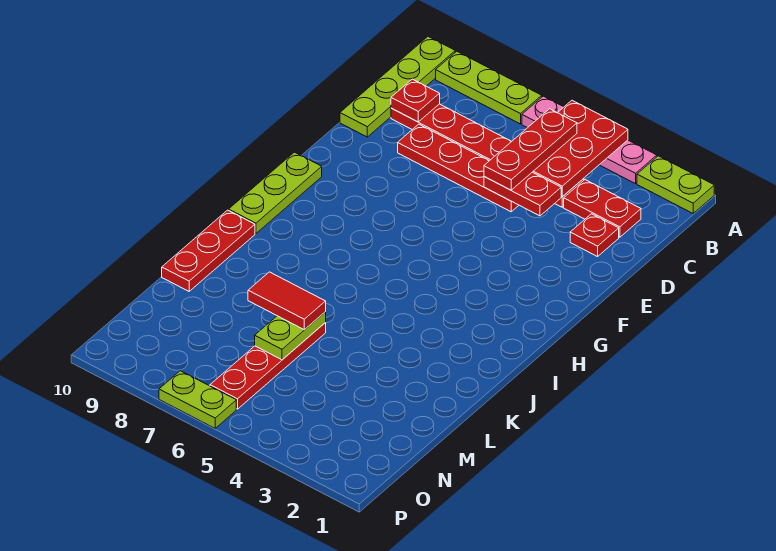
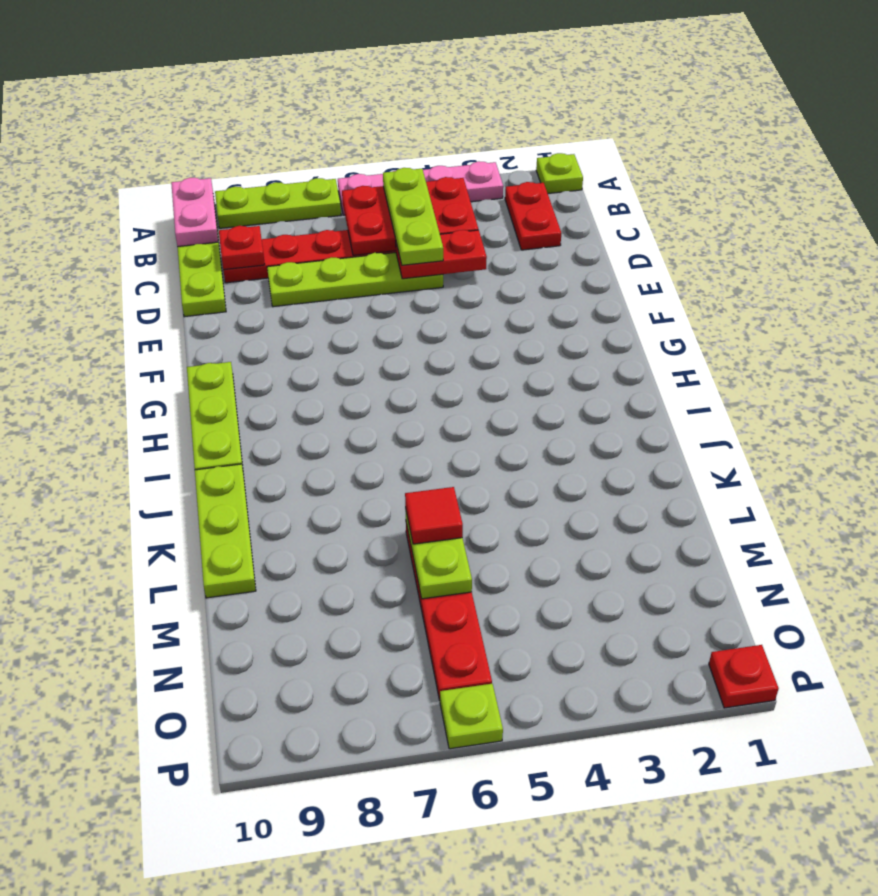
lime 1x2 plate [637,156,714,213] -> lime 1x1 plate [536,153,583,193]
red 2x3 plate [533,100,628,197] -> red 2x3 plate turned to [342,177,478,255]
none -> pink 1x2 plate [171,178,218,247]
red 1x3 plate [484,109,577,190] -> lime 1x3 plate [383,168,443,265]
red 1x2 plate [564,180,641,237] -> red 1x2 plate turned to [505,182,561,250]
red 1x1 plate [570,214,619,257] -> red 1x1 plate moved to [709,645,779,708]
red 1x4 plate [398,124,519,212] -> lime 1x4 plate [267,253,443,307]
red 1x3 plate [162,210,255,291] -> lime 1x3 plate [195,464,256,598]
red 1x2 tile [248,272,326,330] -> red 1x1 tile [405,487,463,544]
lime 1x2 plate [159,371,236,428] -> lime 1x1 plate [440,684,503,749]

